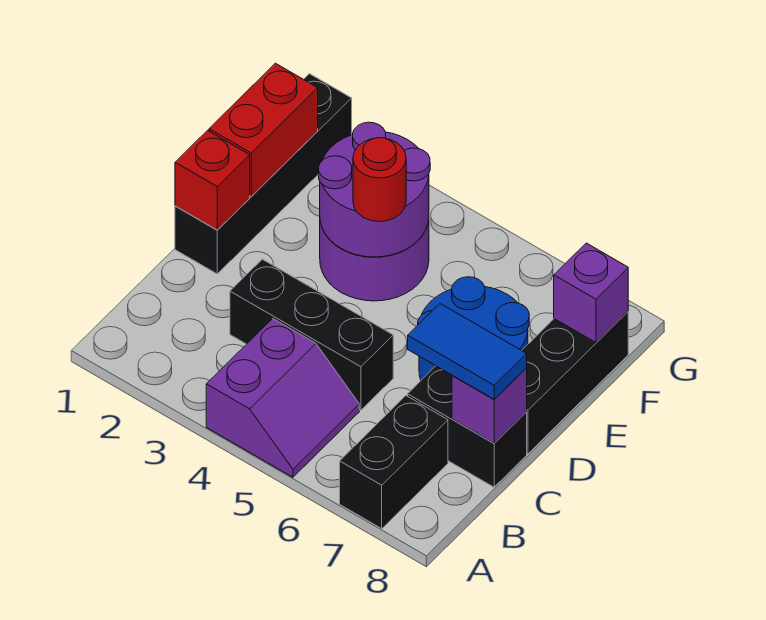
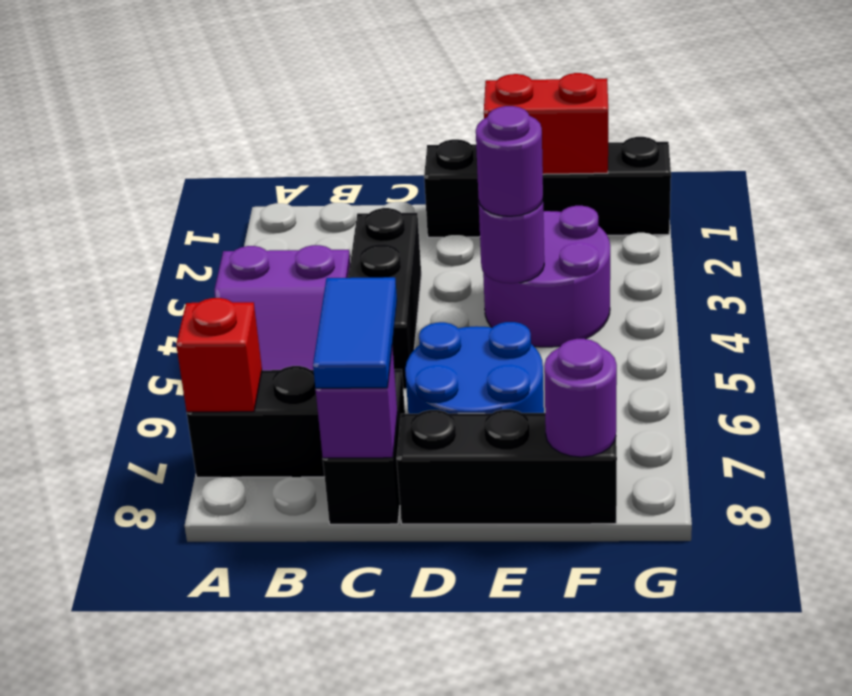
red 1x1 brick [175,131,250,230] -> red 1x1 brick moved to [176,298,262,412]
purple 2x2 round brick [319,122,430,257] -> purple 1x1 round brick [479,200,544,283]
red 1x1 round brick [353,138,406,222] -> purple 1x1 round brick [476,106,543,216]
purple 1x1 brick [554,243,628,342] -> purple 1x1 round brick [544,339,617,457]

